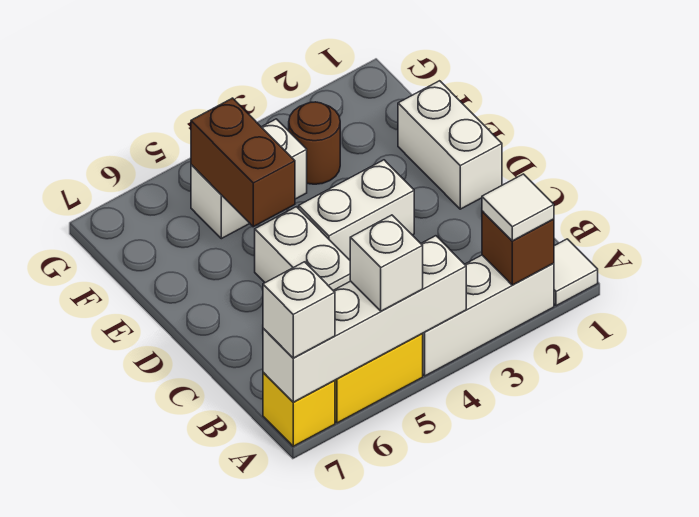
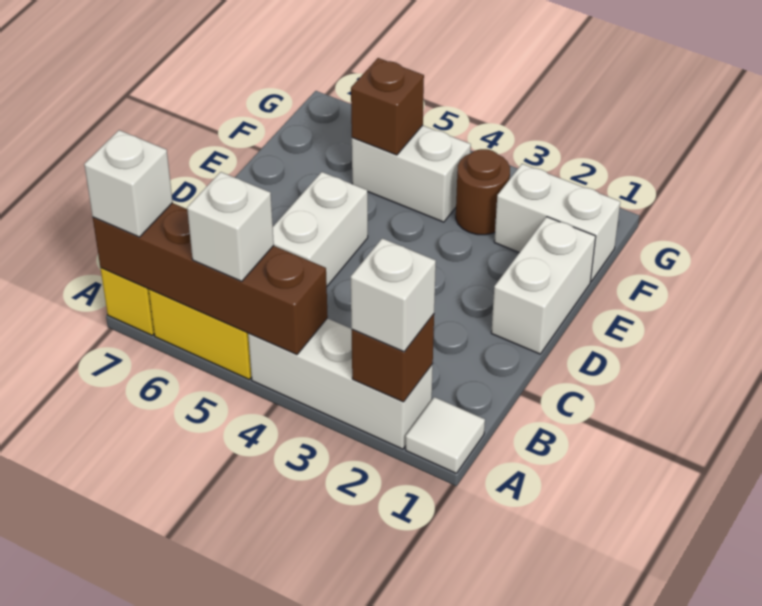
white 1x1 tile [482,174,554,241] -> white 1x1 brick [351,238,436,352]
white 1x4 brick [263,236,466,402] -> brown 1x4 brick [93,203,328,355]
white 1x2 brick [299,160,414,260] -> white 1x2 brick moved to [494,164,620,281]
brown 1x2 brick [191,98,295,227] -> brown 1x1 brick [351,58,424,155]

